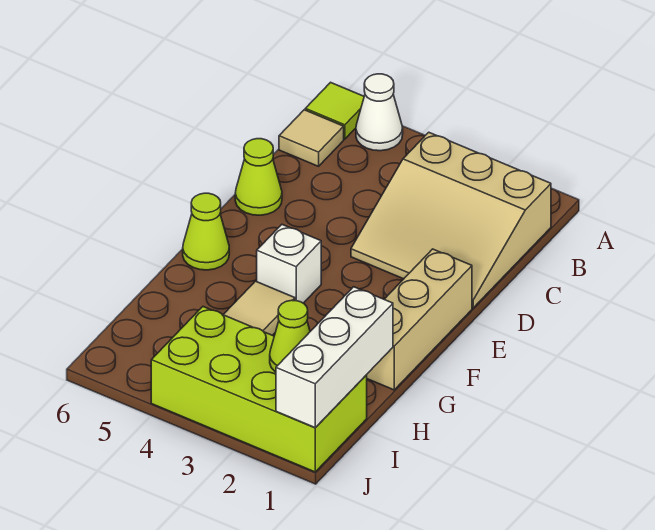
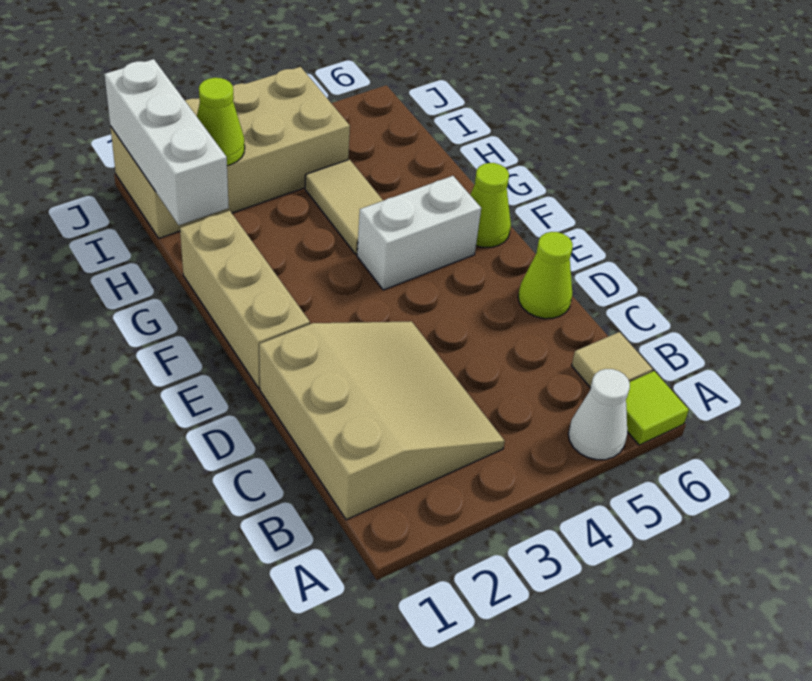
tan 3x3 slope [351,132,551,308] -> tan 3x3 slope turned to [259,321,505,520]
white 1x1 brick [257,225,321,303] -> white 1x2 brick [357,176,481,290]
lime 2x4 brick [151,307,367,472] -> tan 2x4 brick [110,67,350,238]

